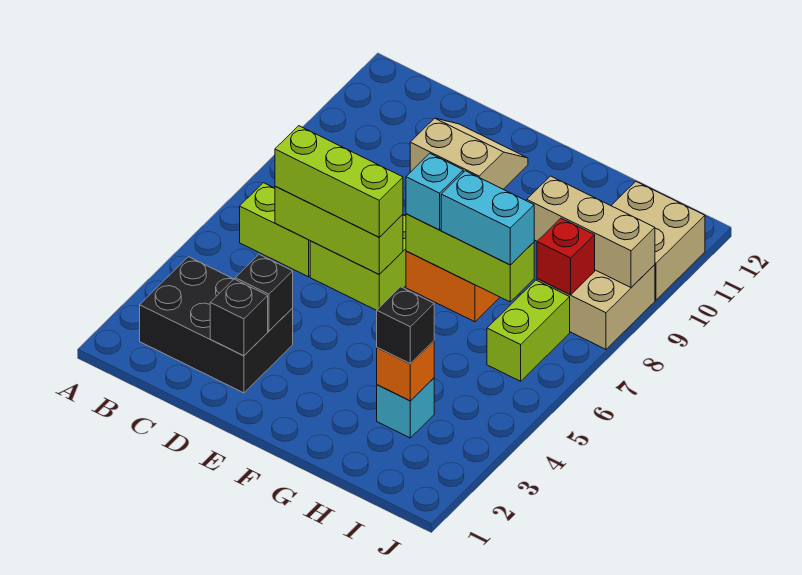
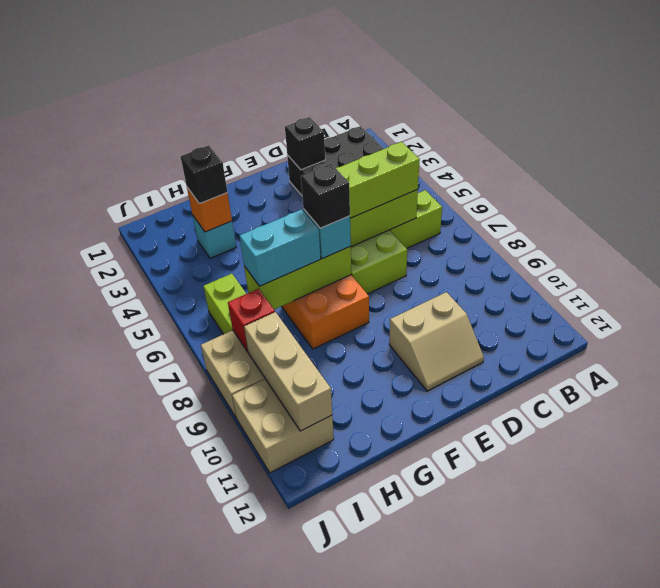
black 1x1 brick [235,254,293,331] -> black 1x1 brick moved to [301,164,350,228]
tan 1x3 brick [527,176,655,287] -> tan 1x3 brick turned to [244,312,332,431]

